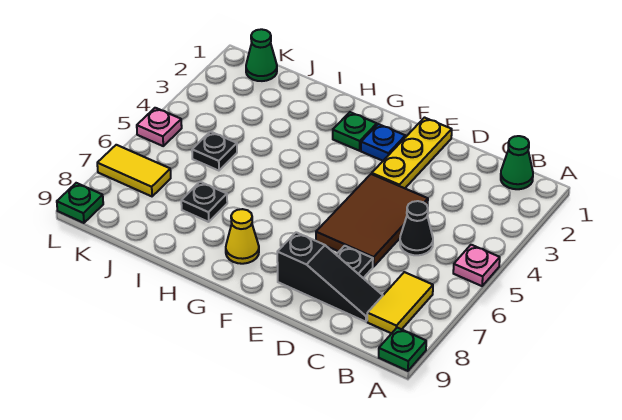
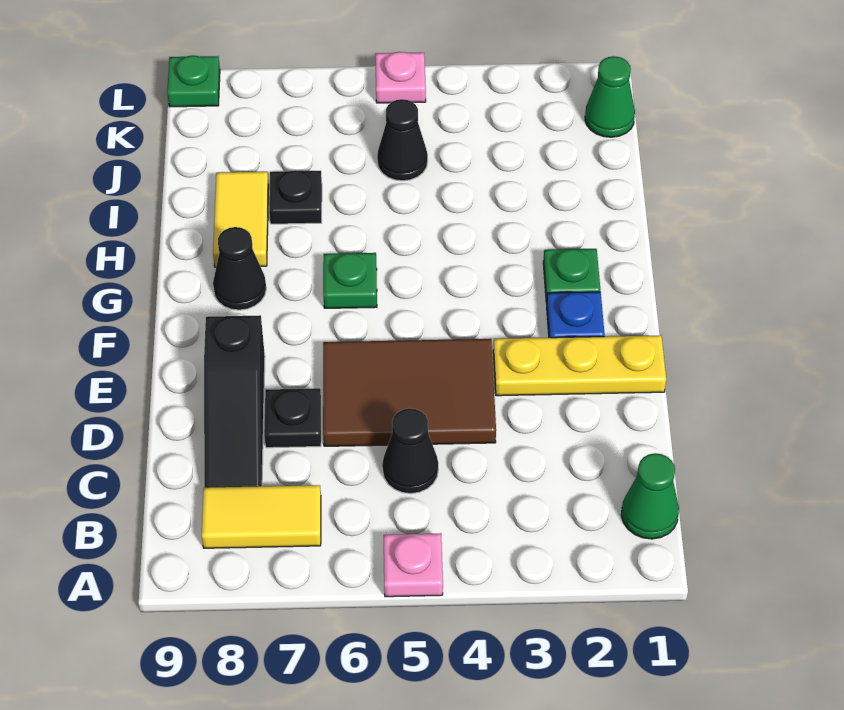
green 1x1 plate [379,328,426,371] -> green 1x1 plate moved to [323,253,377,308]
yellow 1x1 cone [226,209,259,264] -> black 1x1 cone [213,227,266,310]
black 1x1 plate [192,132,237,171] -> black 1x1 cone [377,99,428,181]
yellow 1x2 tile [97,145,171,196] -> yellow 1x2 tile moved to [213,172,269,267]

